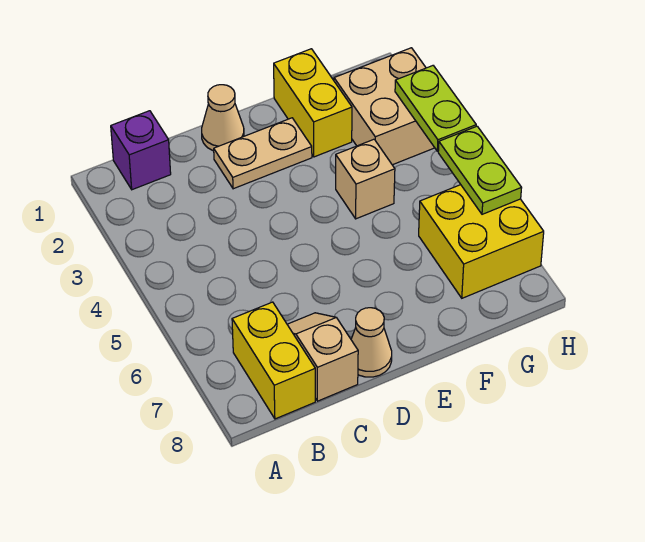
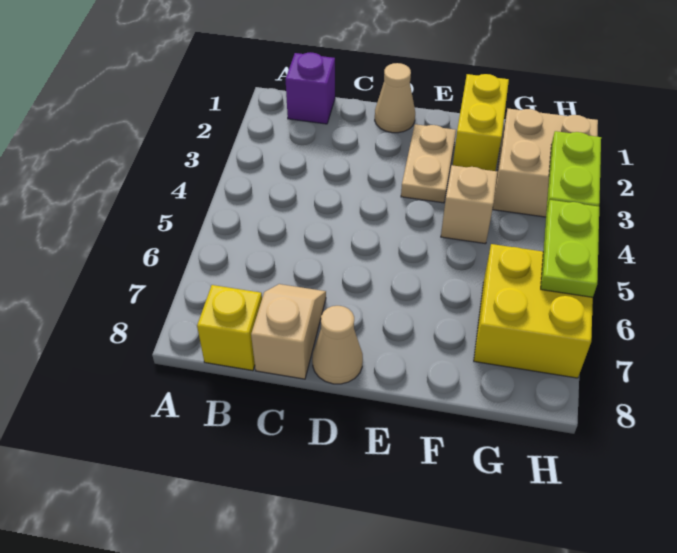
yellow 1x2 brick [232,302,315,419] -> yellow 1x1 brick [197,285,262,371]
tan 1x2 plate [214,118,312,189] -> tan 1x2 plate turned to [401,124,456,203]

